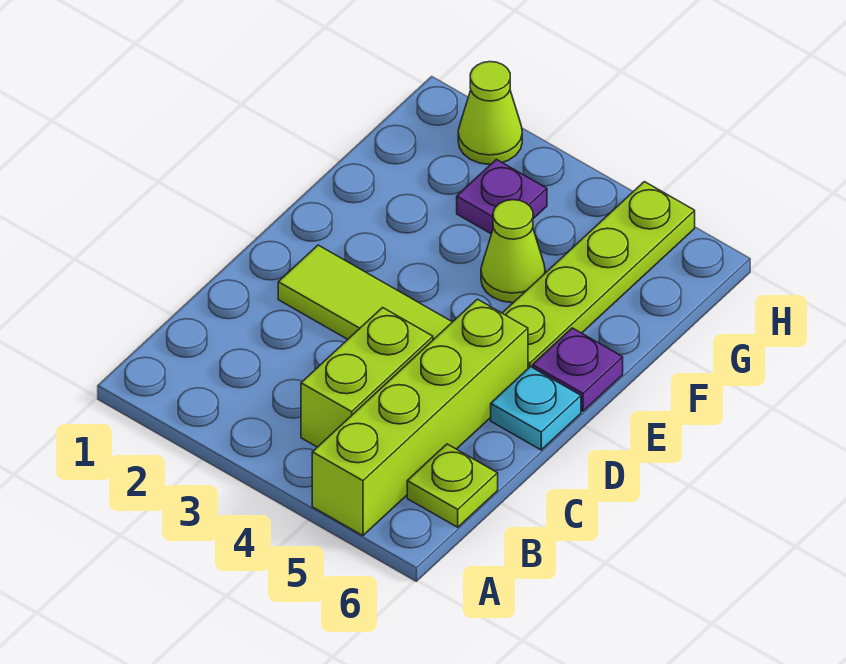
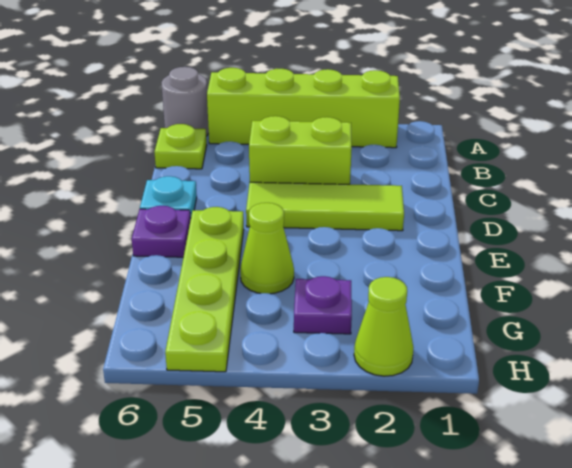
lime 1x4 brick [312,299,528,536] -> lime 1x4 brick turned to [207,68,400,148]
none -> grey 1x1 round brick [161,67,209,136]
lime 1x2 brick [301,308,433,447] -> lime 1x2 brick turned to [249,116,352,184]

